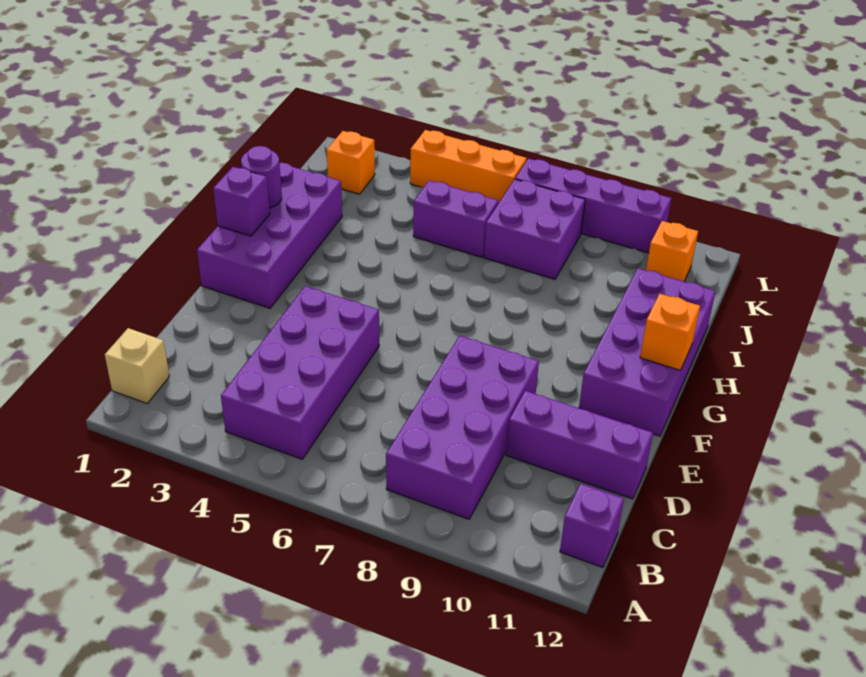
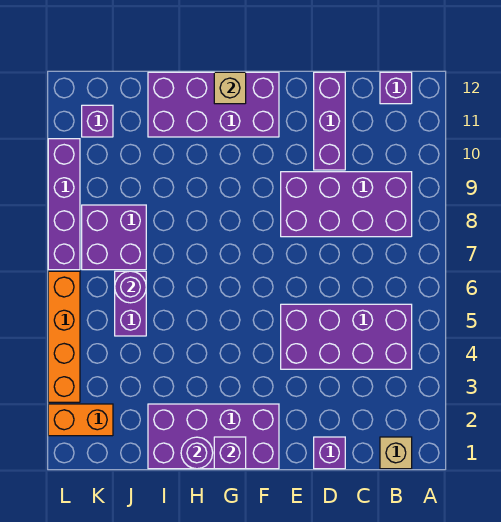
none -> purple 1x1 brick [314,437,345,469]
orange 1x1 brick [640,294,700,370] -> tan 1x1 brick [214,72,246,104]
none -> purple 1x1 round brick [115,271,146,303]
orange 1x1 brick [327,131,375,194] -> orange 1x2 brick [48,404,113,436]
orange 1x1 brick [646,221,698,282] -> purple 1x1 brick [82,105,113,137]
orange 1x3 brick [410,130,527,203] -> orange 1x4 brick [48,271,80,402]

